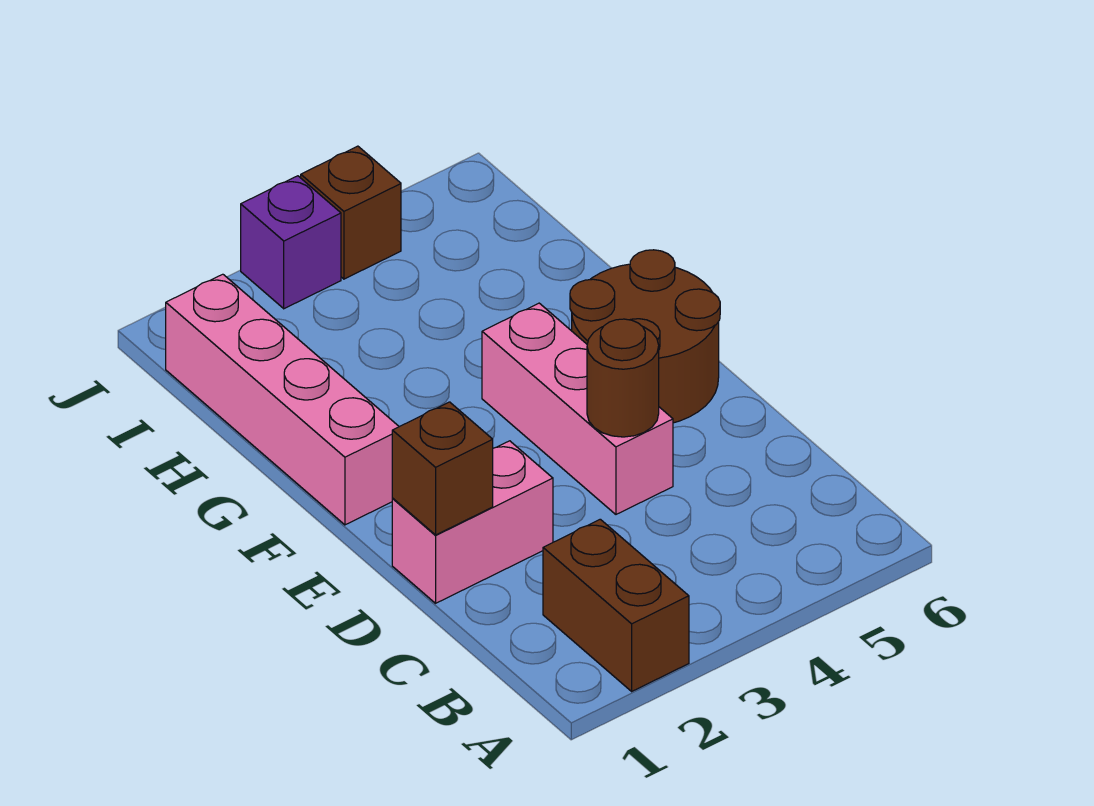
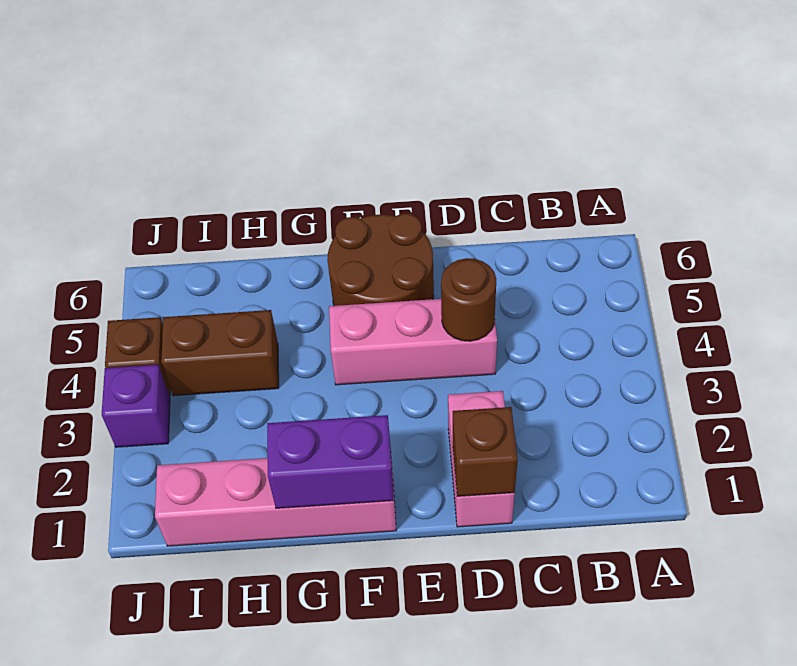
brown 1x2 brick [543,519,689,691] -> brown 1x2 brick moved to [161,310,279,396]
none -> purple 1x2 brick [267,415,394,508]

